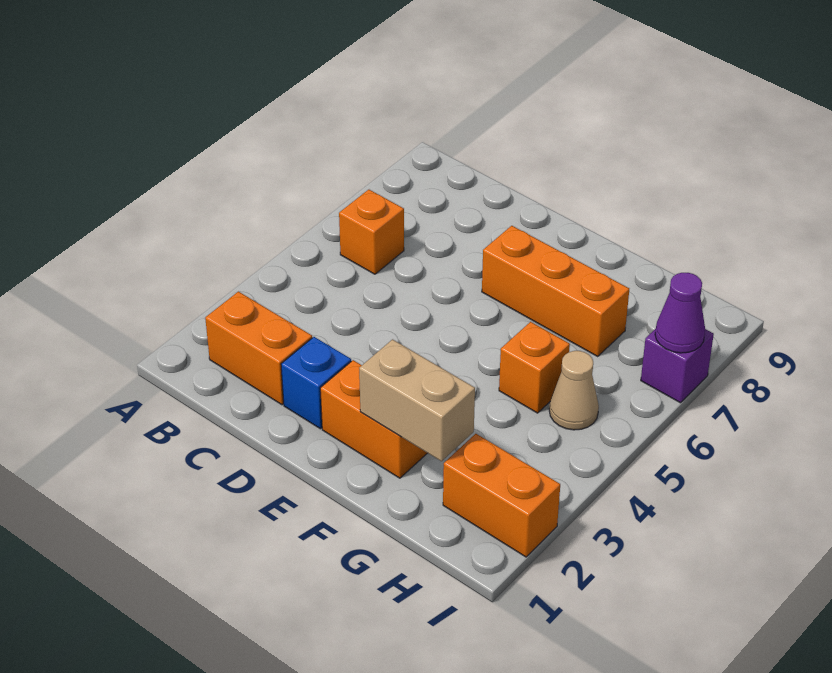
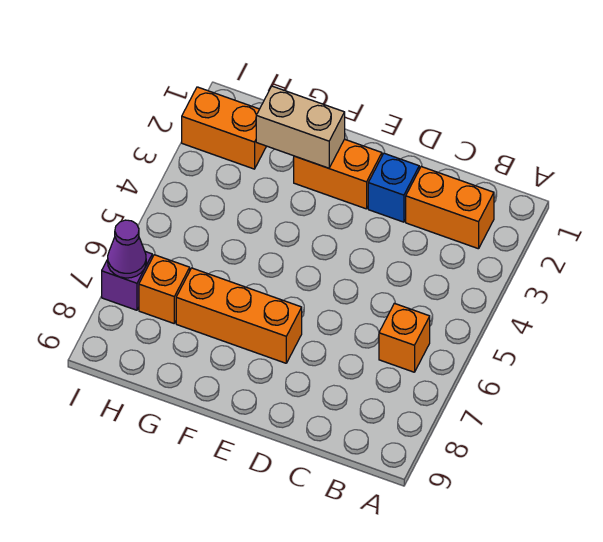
orange 1x1 brick [499,322,570,413] -> orange 1x1 brick moved to [139,255,190,323]
tan 1x1 cone [549,351,599,430] -> none

